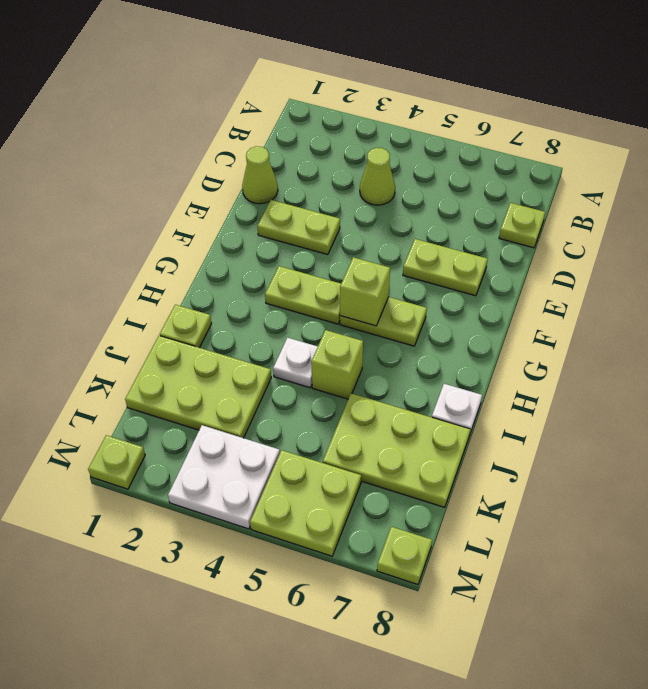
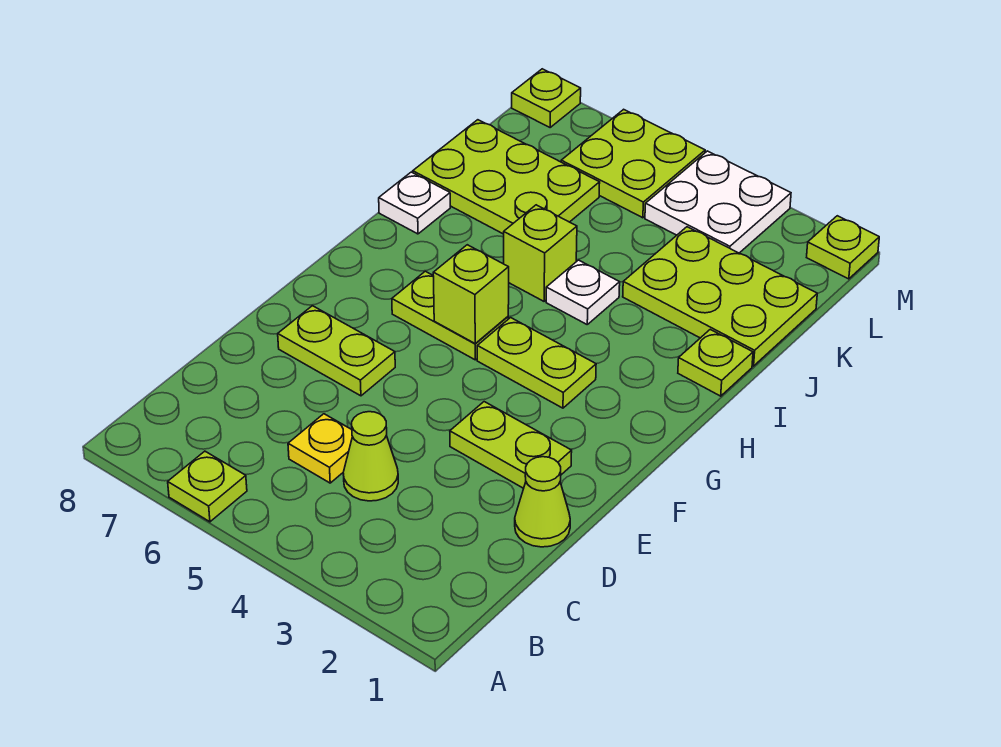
none -> yellow 1x1 plate [288,414,352,483]
lime 1x1 plate [499,203,545,248] -> lime 1x1 plate moved to [168,451,247,522]

